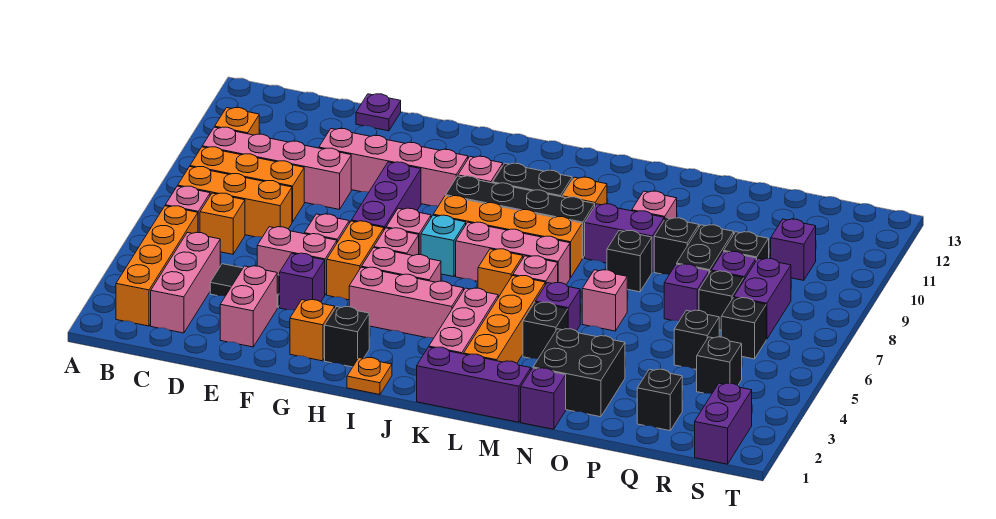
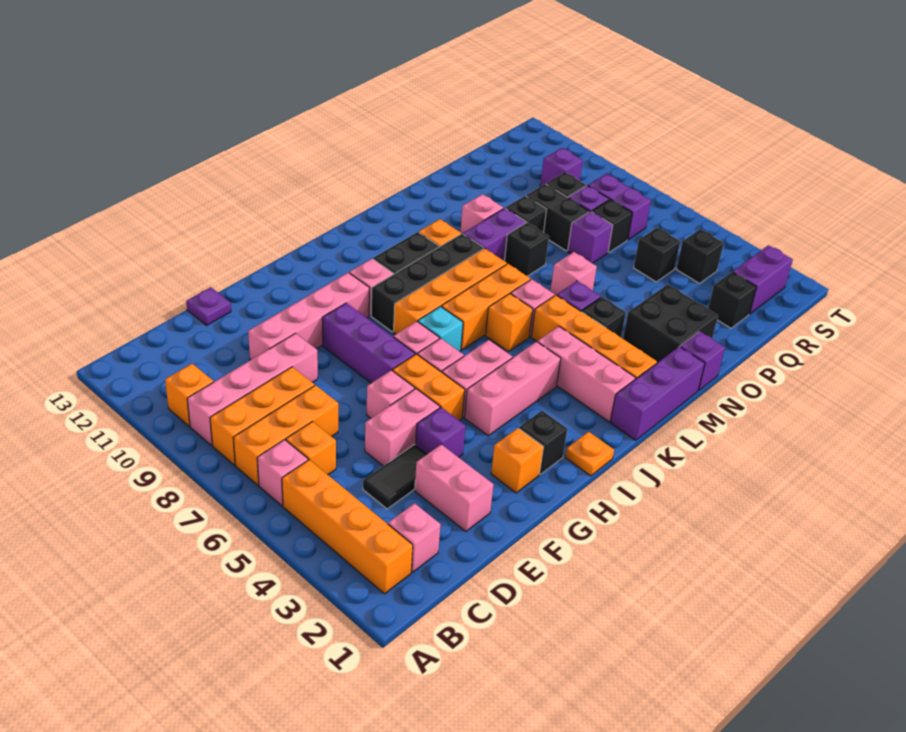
pink 1x3 brick [151,232,220,333] -> pink 1x1 brick [388,503,440,572]
pink 1x3 brick [456,222,570,285] -> orange 1x3 brick [442,264,530,350]
black 1x1 brick [721,298,766,359] -> none
purple 1x2 brick [695,383,752,464] -> purple 1x2 brick turned to [733,245,793,314]

